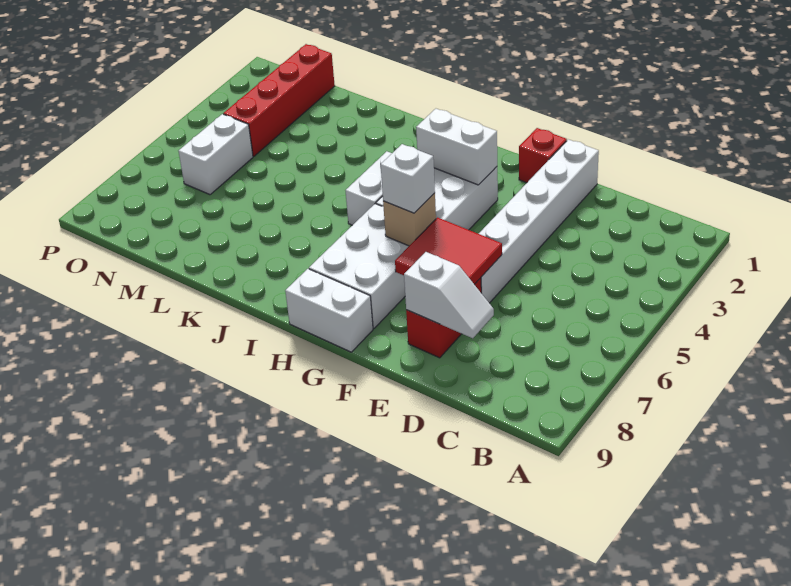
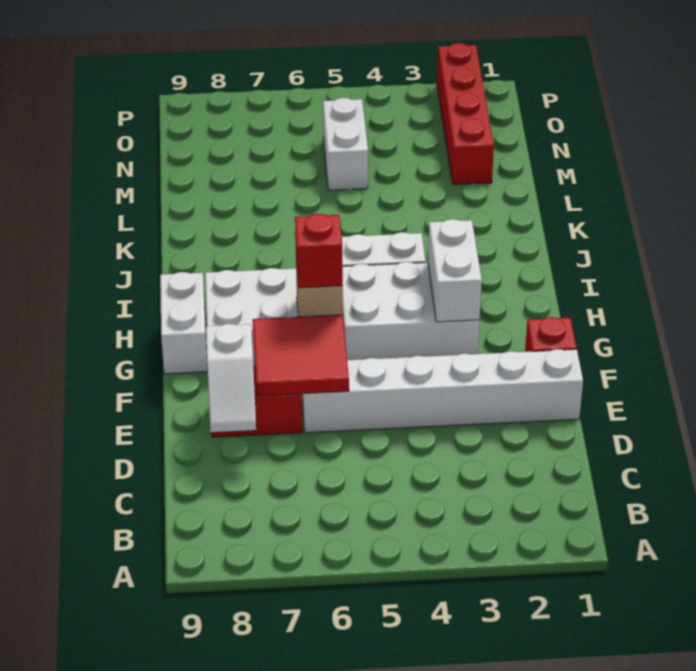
white 1x1 brick [381,144,435,213] -> red 1x1 brick [295,214,343,288]
red 1x4 brick [223,44,335,156] -> red 1x4 brick turned to [437,43,494,185]
white 1x2 brick [179,114,253,195] -> white 1x2 brick turned to [323,98,368,190]

